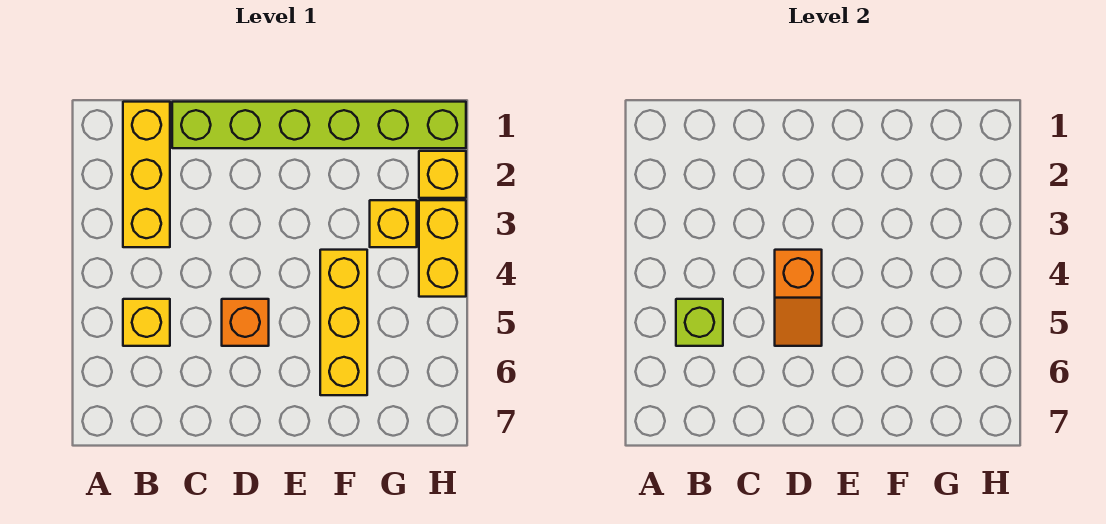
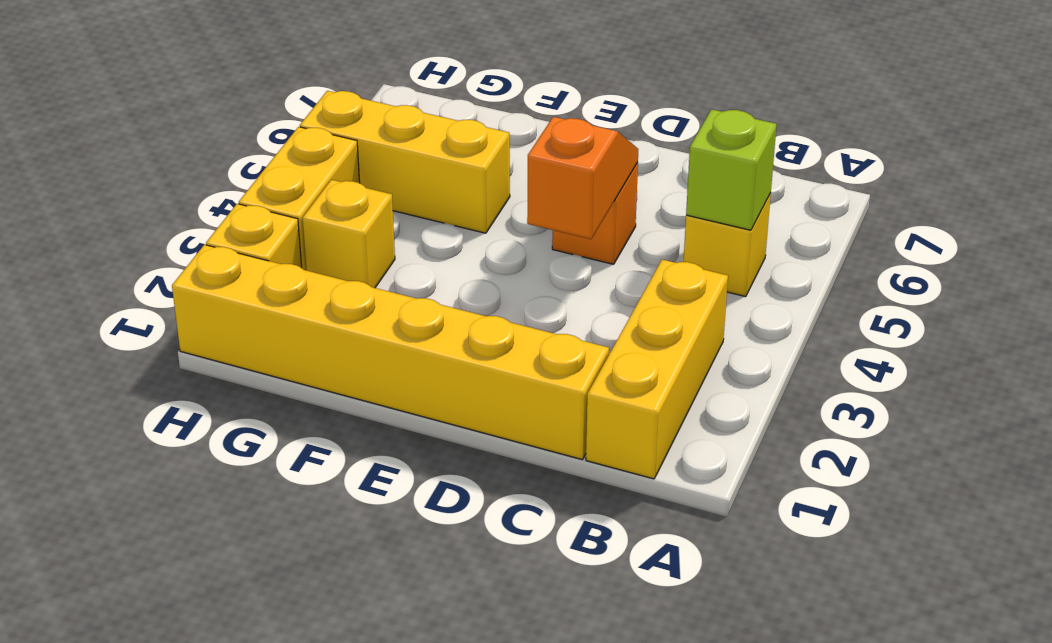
lime 1x6 brick [172,102,466,148] -> yellow 1x6 brick [172,245,609,459]
yellow 1x3 brick [320,250,367,395] -> yellow 1x3 brick turned to [300,91,510,233]

